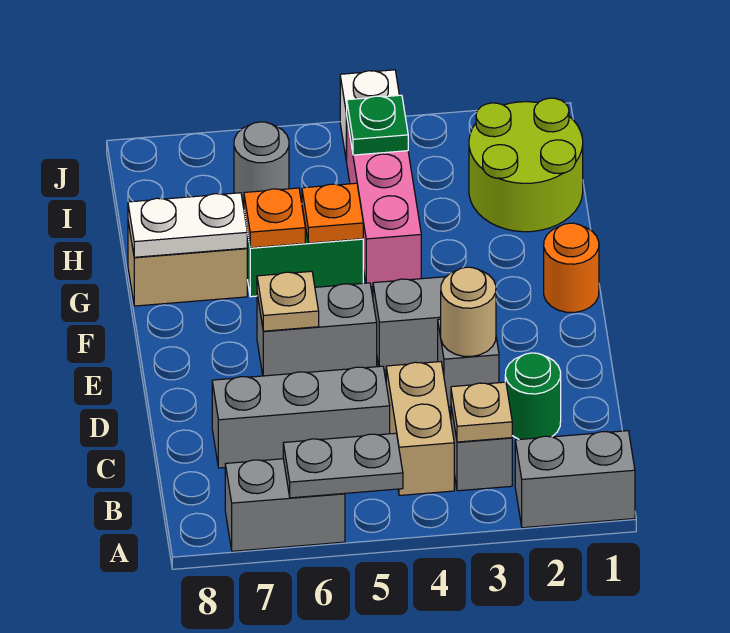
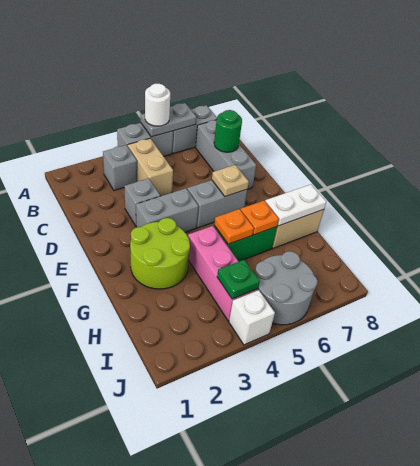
grey 1x2 brick [515,431,635,528] -> grey 1x2 brick moved to [117,123,173,156]
none -> white 1x1 round brick [145,84,170,126]
tan 1x1 plate [451,382,512,442] -> none
green 1x1 round brick [505,353,561,440] -> green 1x1 round brick moved to [214,110,242,152]
grey 1x3 brick [212,366,390,468] -> grey 1x3 brick turned to [196,120,256,189]
tan 1x1 round brick [441,267,496,356] -> none
orange 1x1 round brick [544,223,599,312] -> none
lime 2x2 round brick [469,98,583,232] -> lime 2x2 round brick moved to [130,218,190,289]
grey 1x1 round brick [234,122,289,206] -> grey 2x2 round brick [255,251,318,325]

